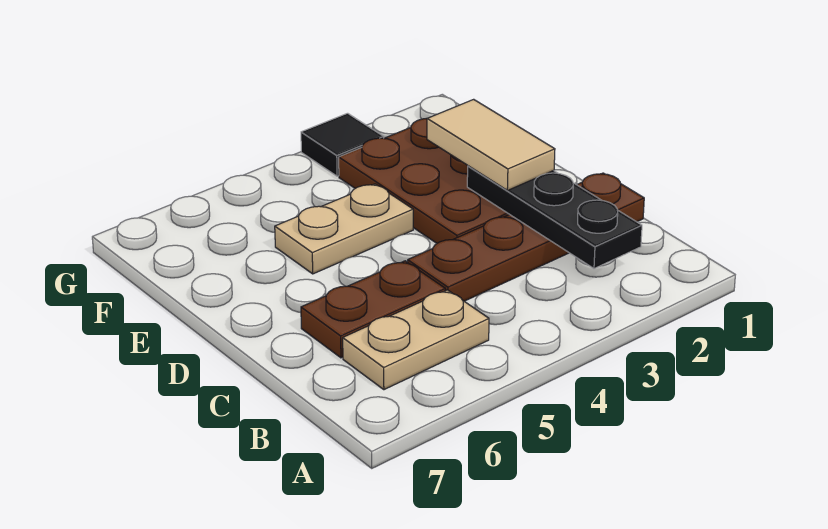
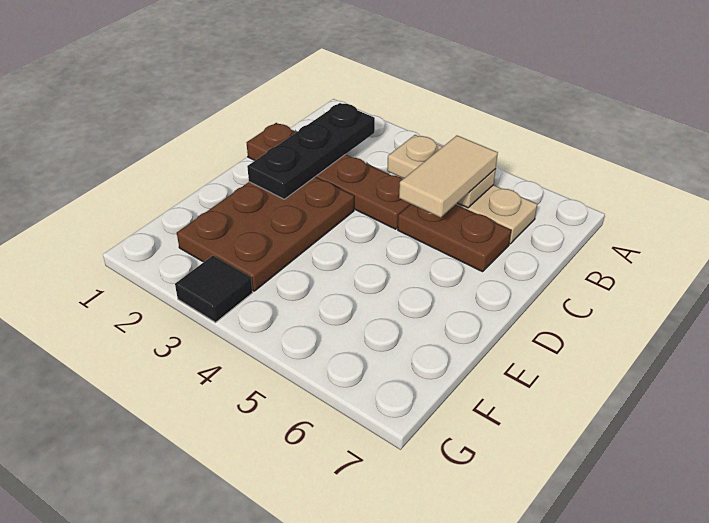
tan 1x2 tile [427,99,555,191] -> tan 1x2 tile moved to [399,136,498,217]
tan 1x2 plate [275,184,413,274] -> tan 1x2 plate moved to [387,135,496,208]

